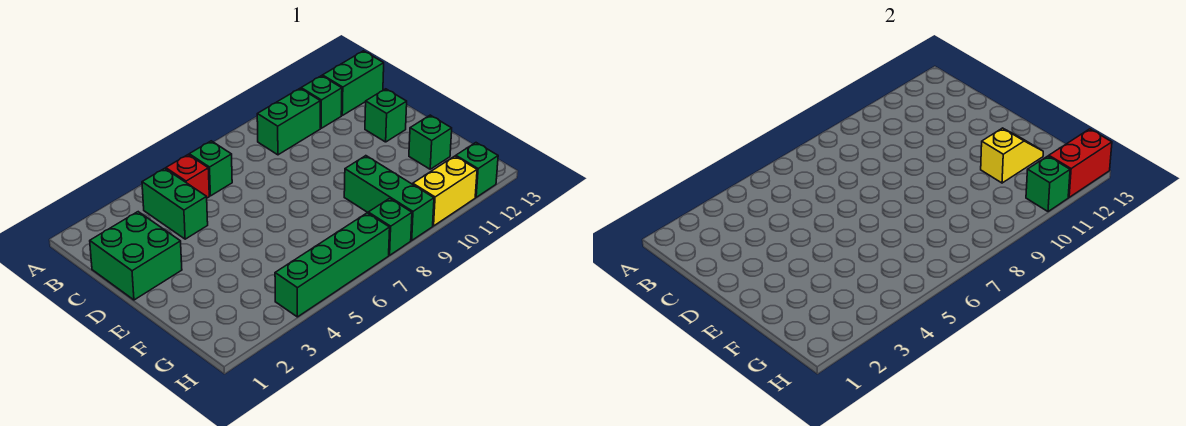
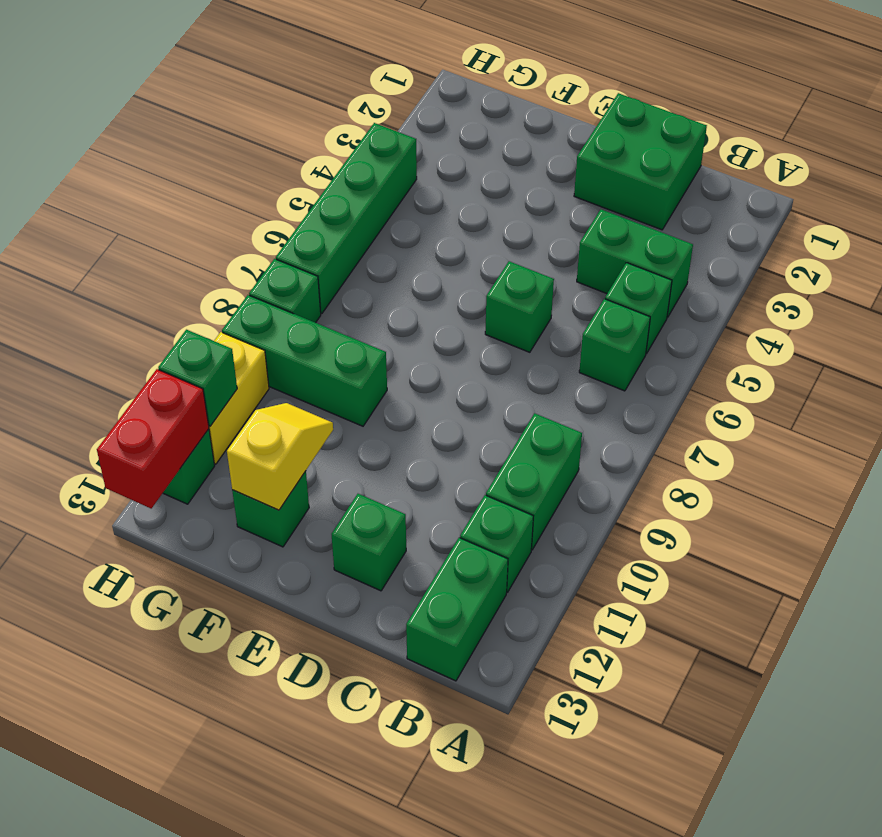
red 1x1 brick [166,155,209,198] -> green 1x1 brick [605,263,672,354]
none -> green 1x1 brick [485,261,554,352]
yellow 1x2 slope [981,128,1043,183] -> yellow 1x2 slope turned to [227,403,333,510]

